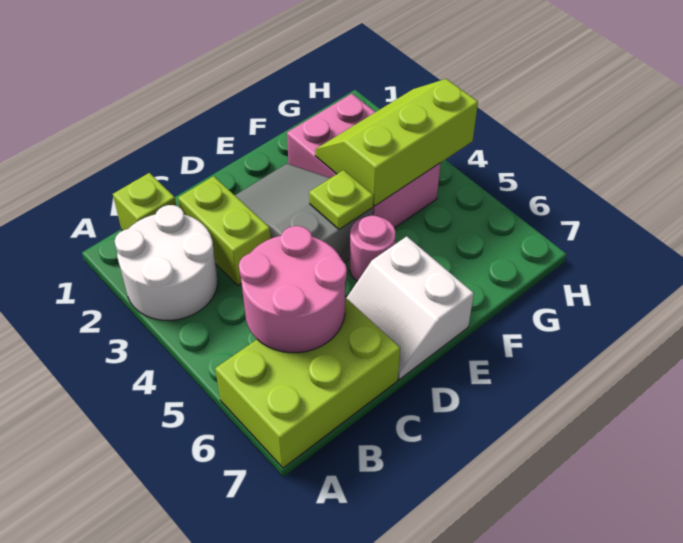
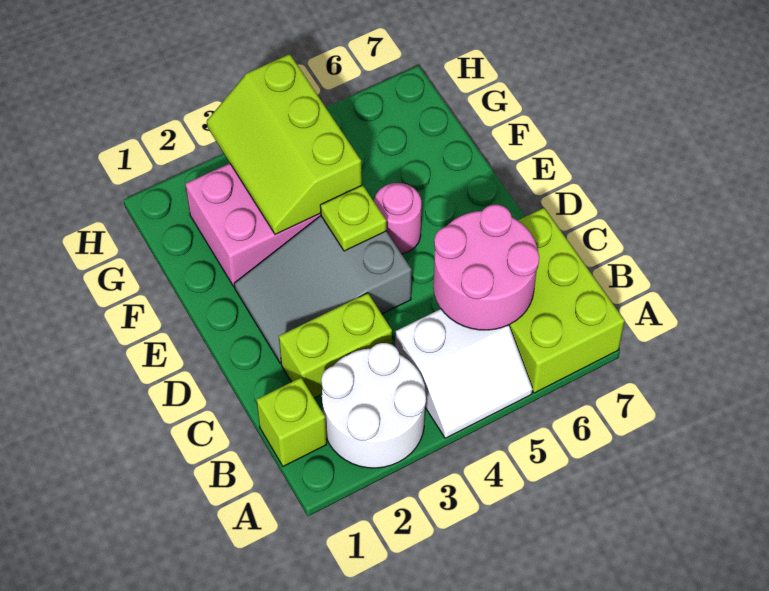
white 2x2 slope [347,236,474,379] -> white 2x2 slope moved to [395,309,533,438]

